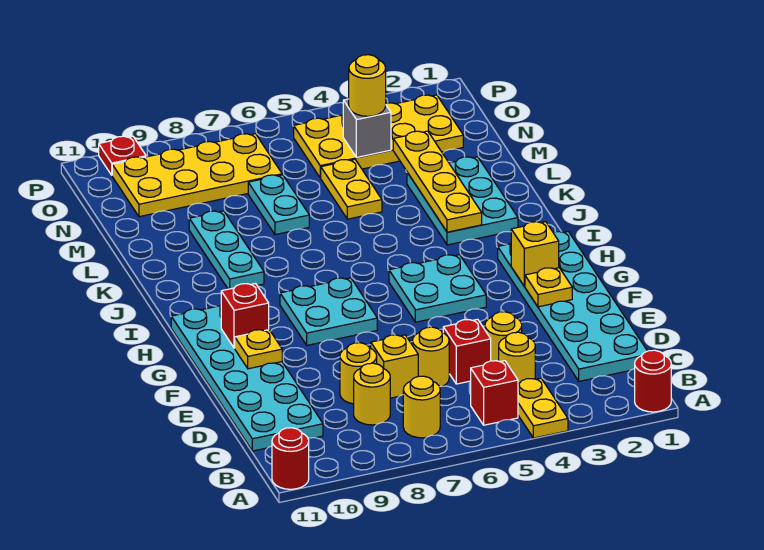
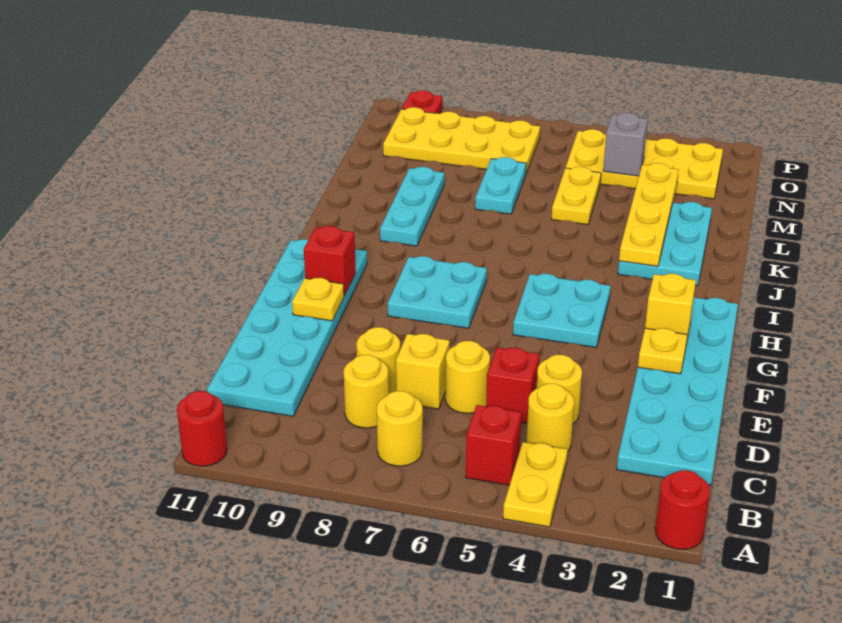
yellow 1x1 round brick [349,55,386,116] -> none

